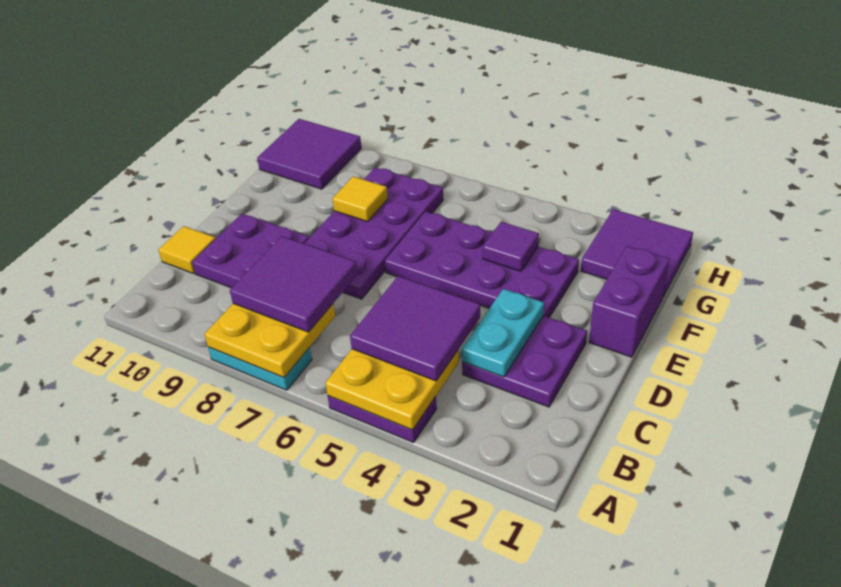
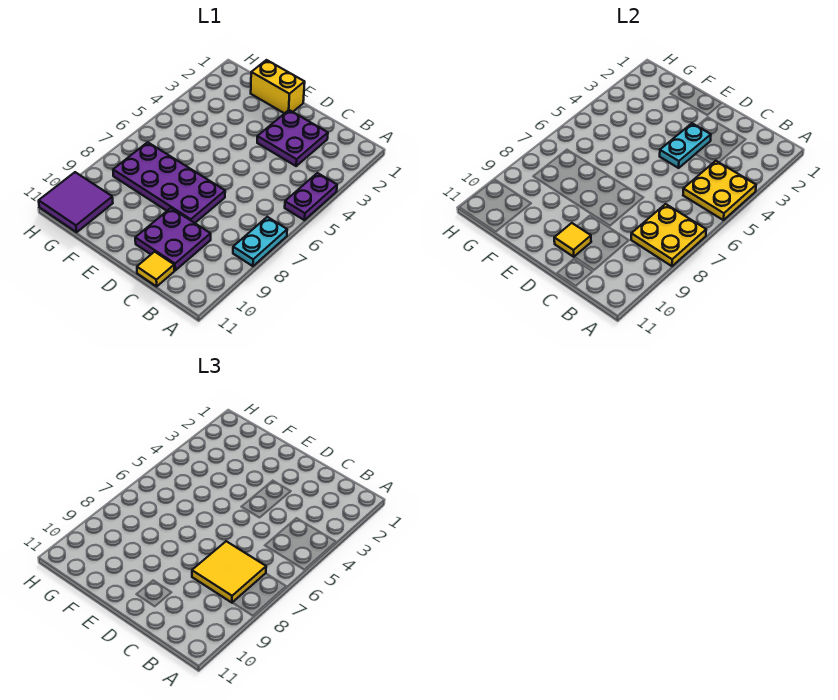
purple 2x2 tile [350,276,480,381] -> none
purple 2x2 tile [230,236,357,332] -> yellow 2x2 tile [192,541,266,603]
cyan 1x2 plate [462,289,544,377] -> cyan 1x2 plate turned to [660,123,711,168]
purple 1x2 brick [589,246,669,357] -> yellow 1x2 brick [251,60,305,113]
purple 2x4 plate [385,211,579,318] -> none
purple 1x1 tile [483,222,539,271] -> none
yellow 1x1 tile [332,176,388,222] -> yellow 1x1 tile moved to [554,223,591,257]
purple 2x2 tile [581,209,693,297] -> none

